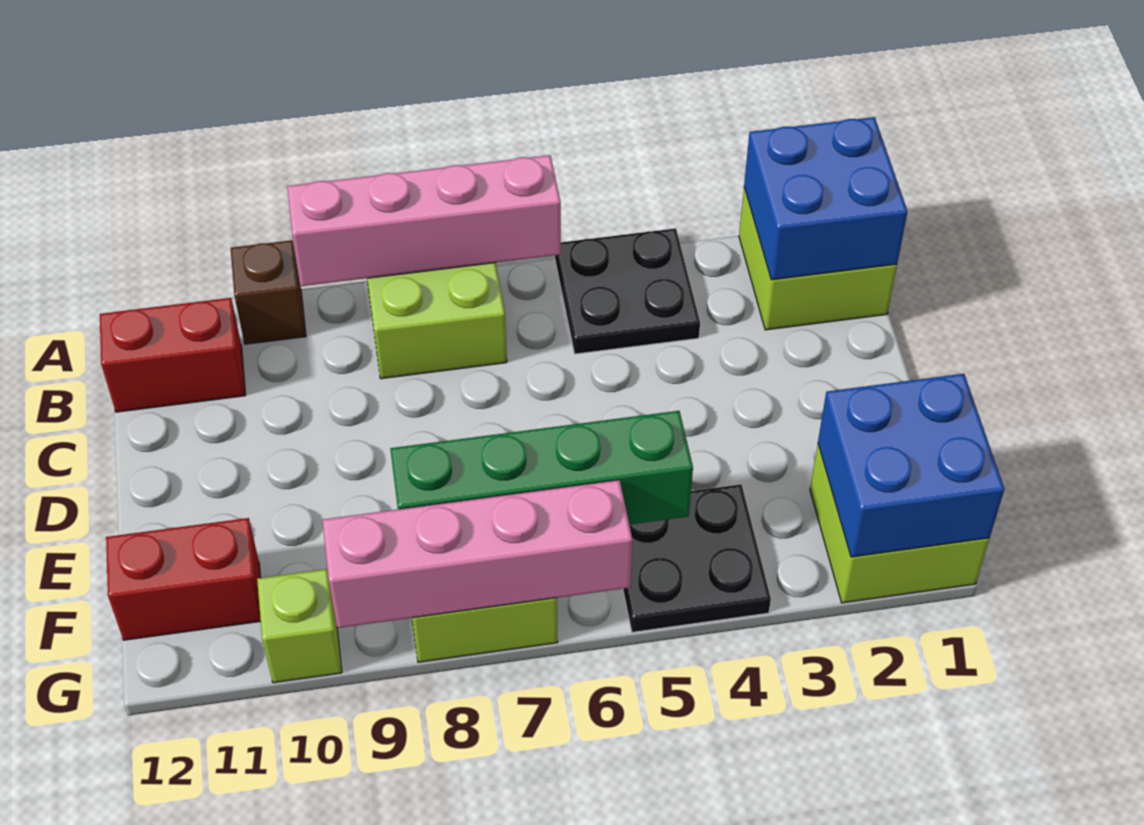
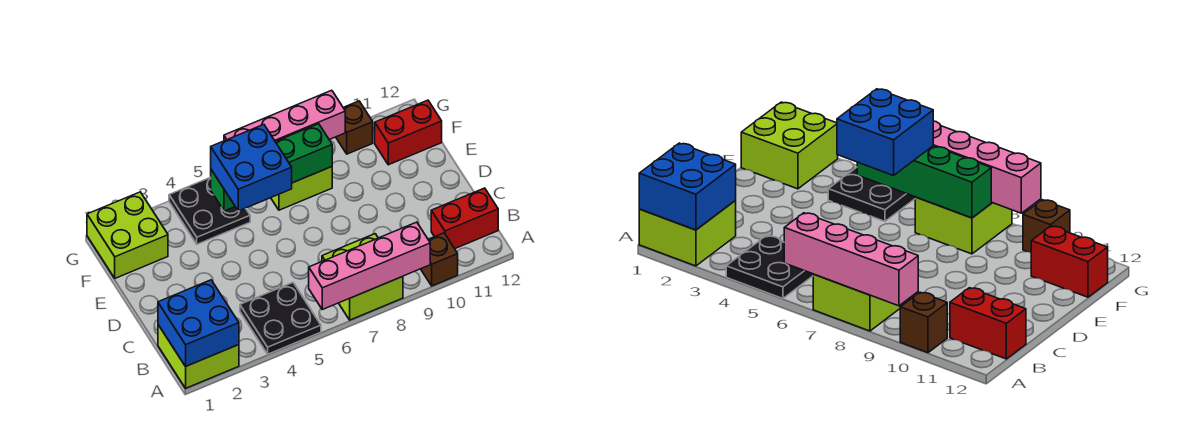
blue 2x2 brick [818,374,1004,557] -> blue 2x2 brick moved to [211,125,292,211]
lime 1x1 brick [257,569,342,683] -> brown 1x1 brick [336,101,373,154]

